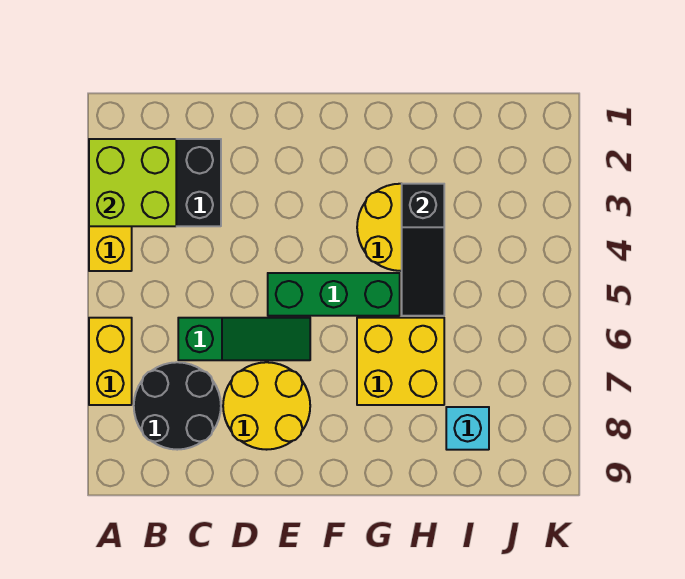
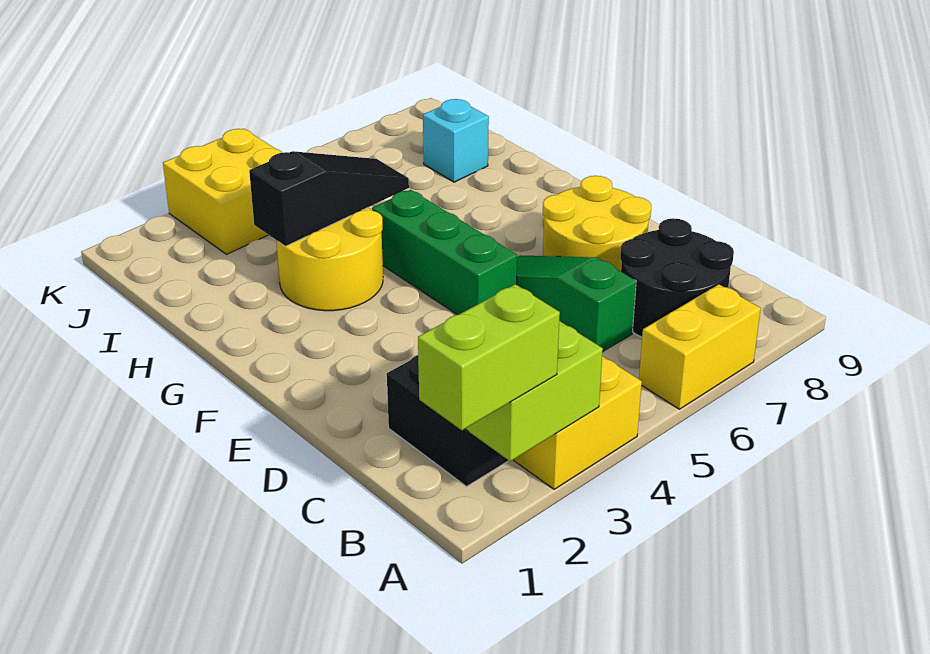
none -> lime 1x2 brick [418,284,560,430]
yellow 2x2 brick [357,318,444,405] -> yellow 2x2 brick moved to [163,129,282,254]

